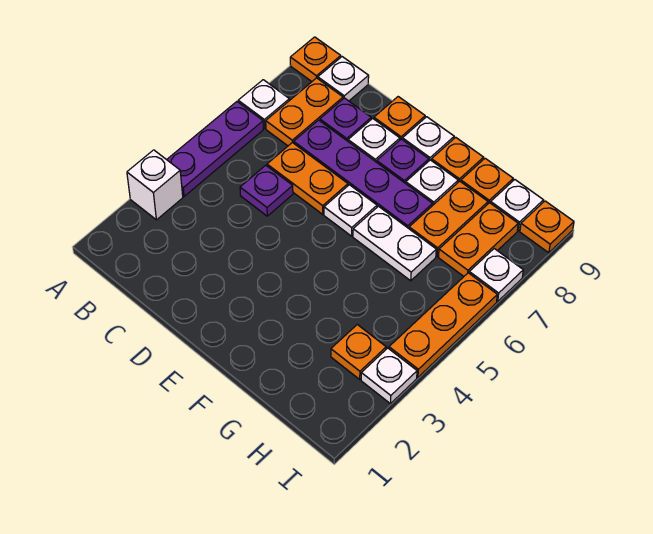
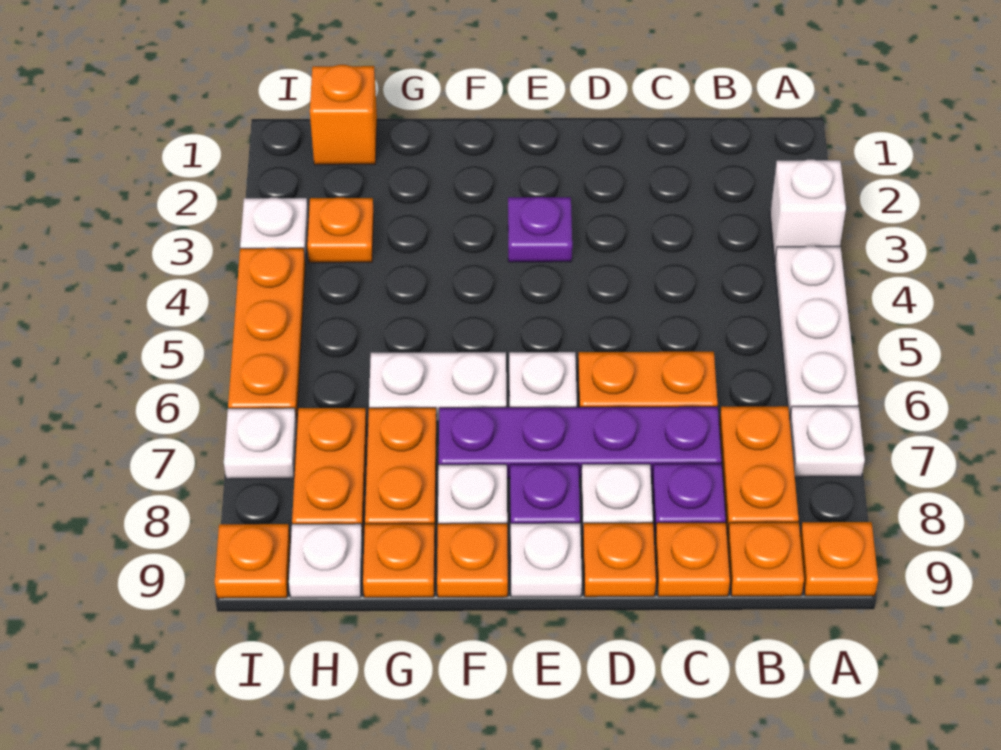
purple 1x3 plate [167,102,263,196] -> white 1x3 plate [775,246,858,420]
white 1x1 plate [318,57,369,101] -> orange 1x1 plate [728,522,804,596]
purple 1x1 plate [240,165,293,216] -> purple 1x1 plate moved to [508,197,572,262]
none -> orange 1x1 plate [655,523,730,597]
none -> orange 1x1 brick [310,65,377,165]

